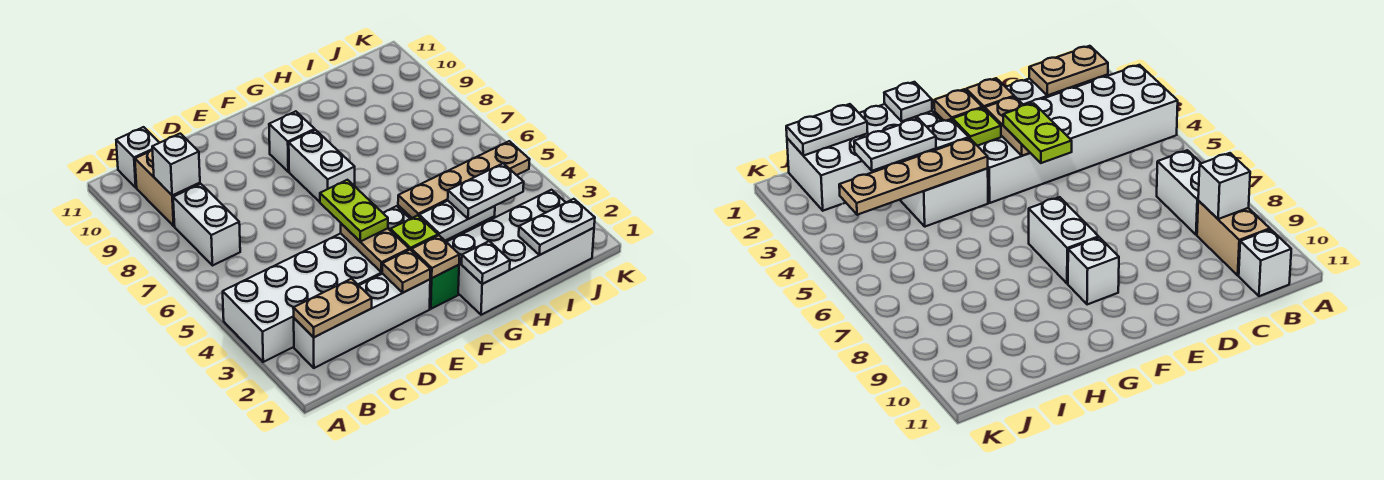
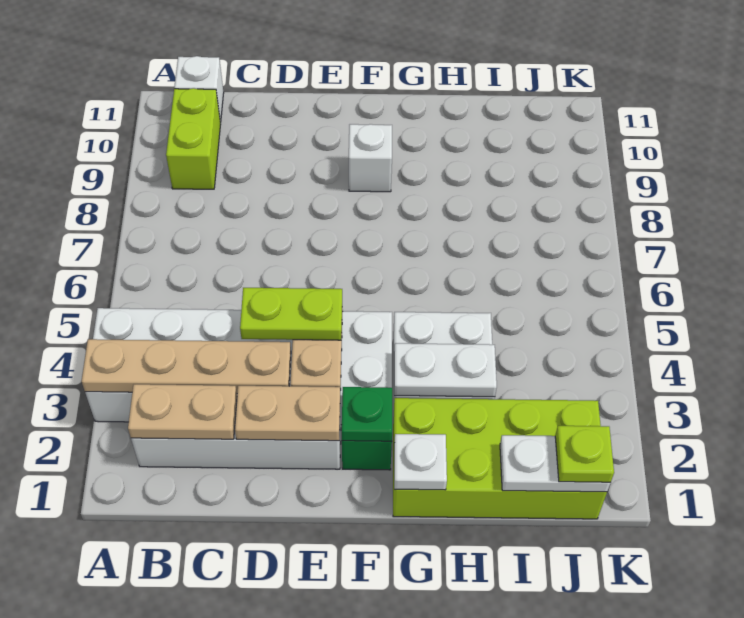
white 1x2 brick [173,184,240,266] -> none
tan 1x2 brick [135,150,200,226] -> lime 1x2 brick [166,88,221,189]
white 1x1 brick [152,134,200,195] -> none
tan 1x1 plate [382,250,431,293] -> tan 1x2 plate [235,386,340,441]
lime 1x2 plate [320,180,388,242] -> lime 1x2 plate turned to [240,288,342,340]
tan 1x1 plate [412,235,459,278] -> green 1x1 plate [342,387,392,441]
lime 1x1 plate [390,215,438,251] -> lime 1x1 plate moved to [555,426,614,482]
white 1x2 brick [289,130,355,202] -> none
white 2x4 brick [447,190,594,315] -> lime 2x4 brick [393,398,607,519]
tan 1x4 plate [398,141,530,218] -> tan 1x4 plate moved to [82,339,291,393]
white 1x2 plate [448,163,524,219] -> none

